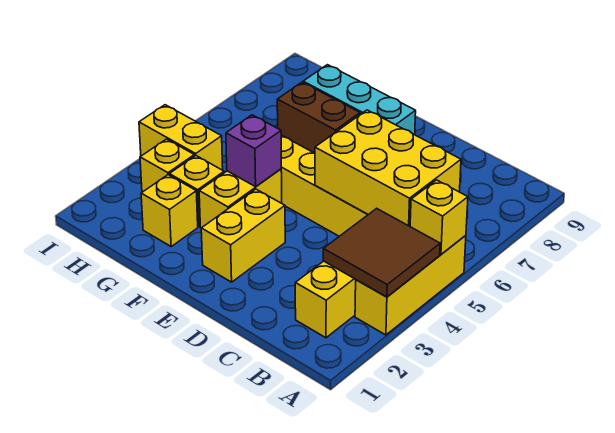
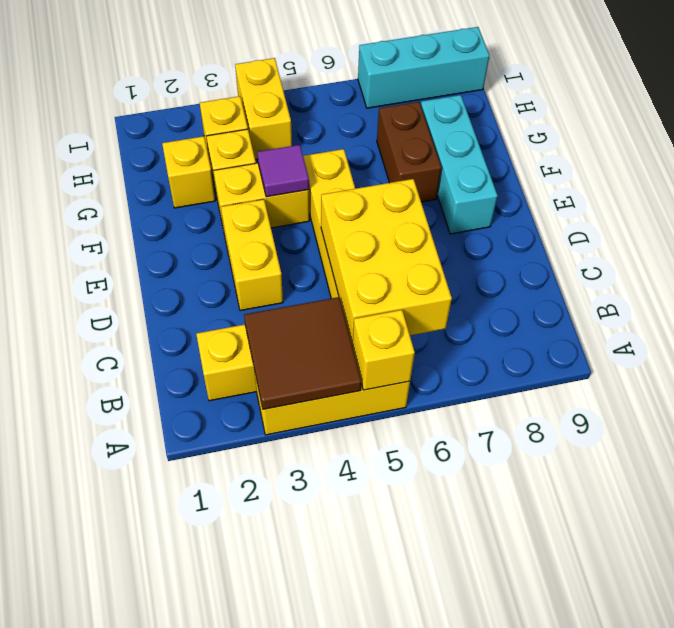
yellow 1x2 brick [201,189,285,282] -> yellow 1x2 brick turned to [221,199,283,311]
purple 1x1 brick [226,115,281,187] -> purple 1x1 tile [257,145,309,197]
none -> cyan 1x3 brick [358,27,489,108]

